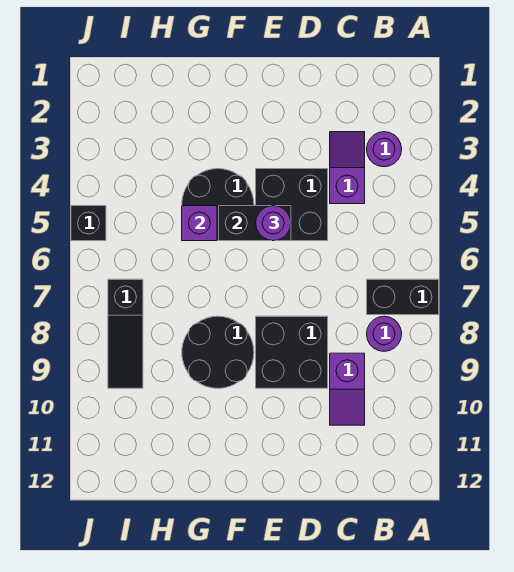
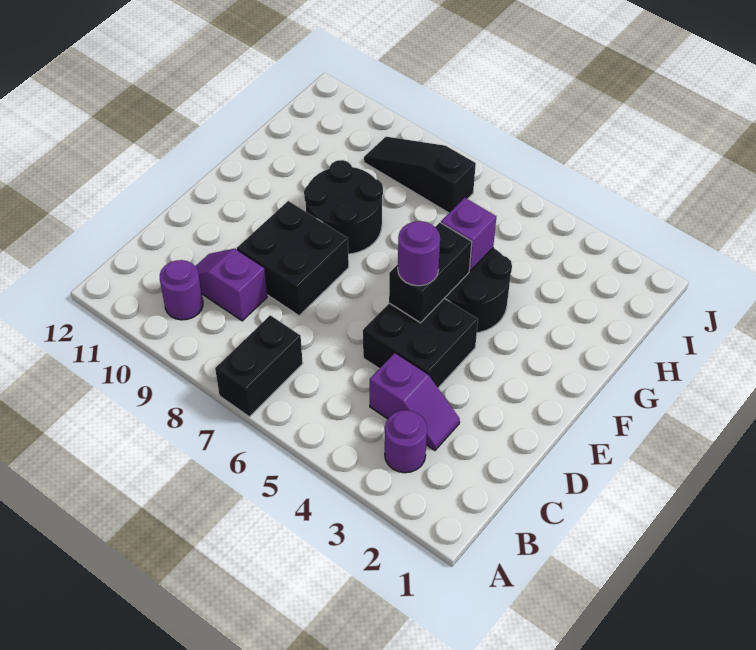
purple 1x1 round brick [367,316,402,351] -> purple 1x1 round brick moved to [160,260,203,320]
black 1x1 brick [71,206,106,241] -> none

